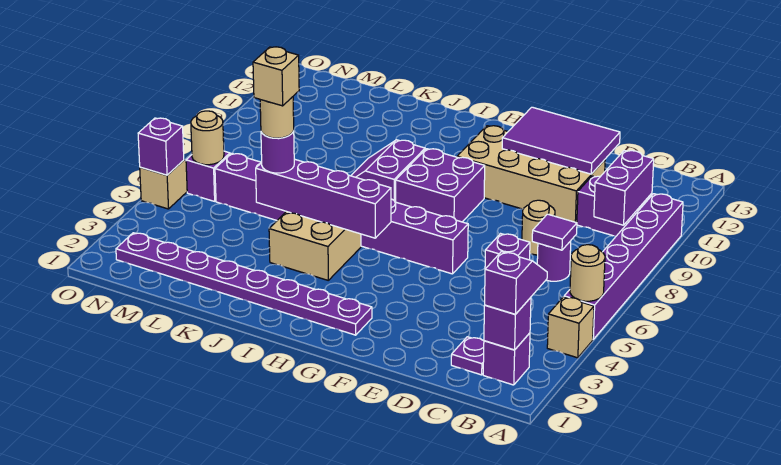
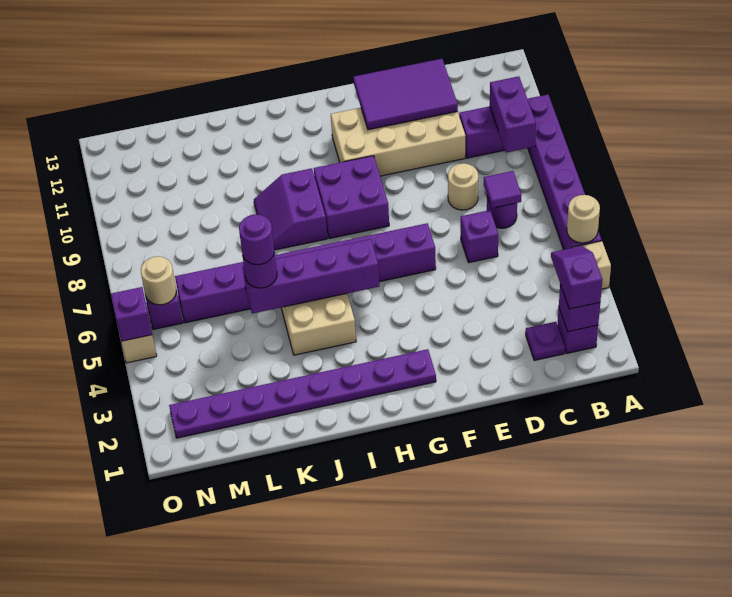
tan 1x1 round brick [260,97,294,138] -> purple 1x1 round brick [239,214,274,265]
tan 1x1 brick [253,47,299,106] -> none

